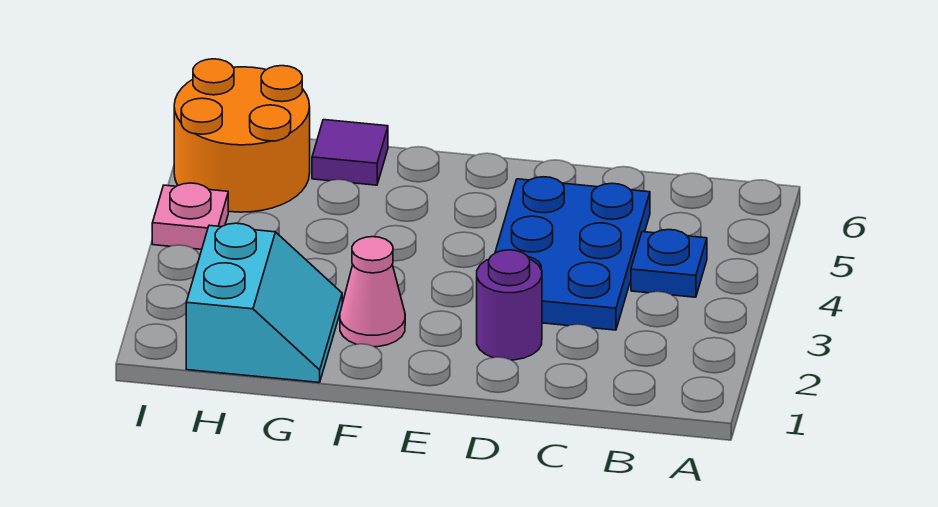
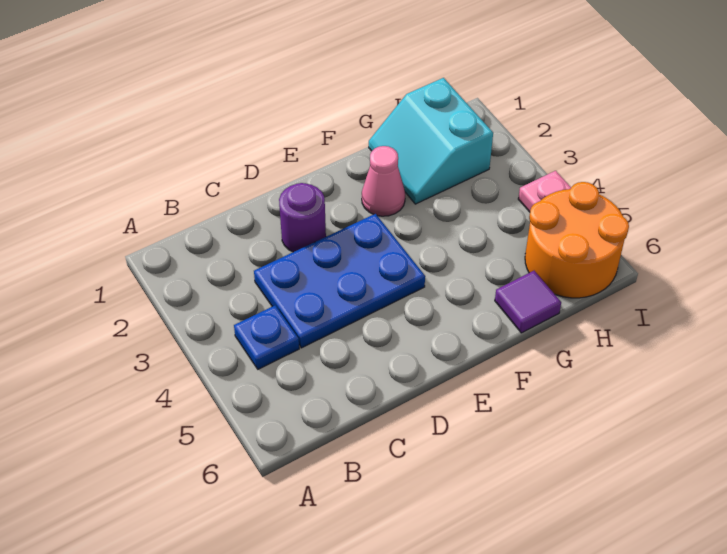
blue 2x3 plate [495,177,650,330] -> blue 2x3 plate turned to [254,214,425,348]

